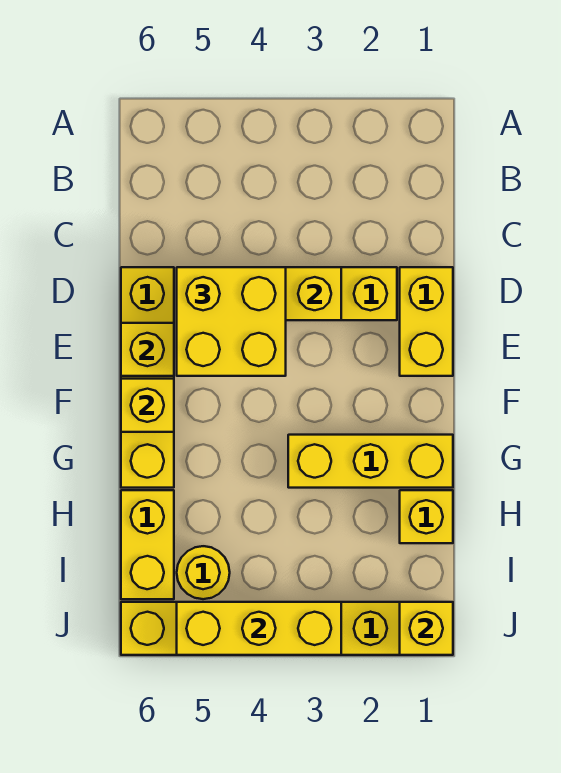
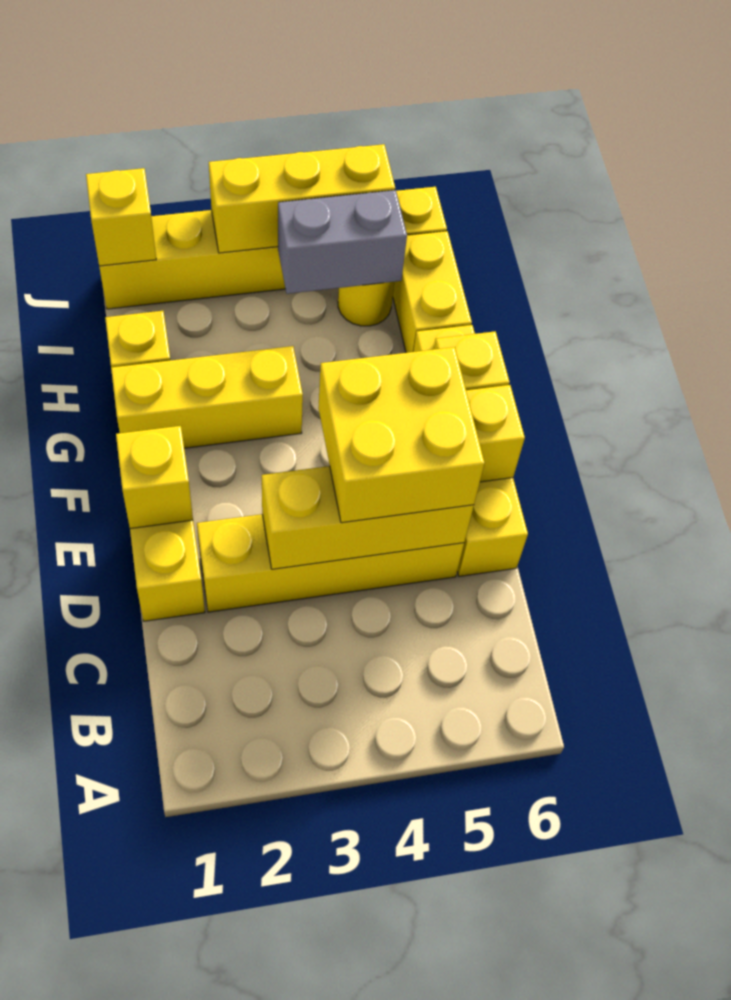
none -> yellow 1x1 brick [116,426,193,529]
none -> grey 1x2 brick [278,190,407,294]

